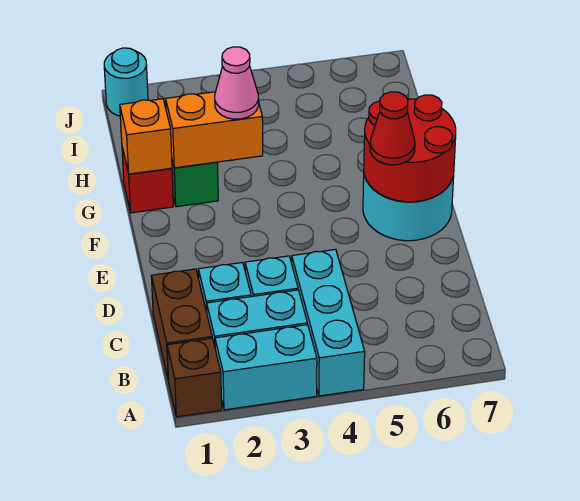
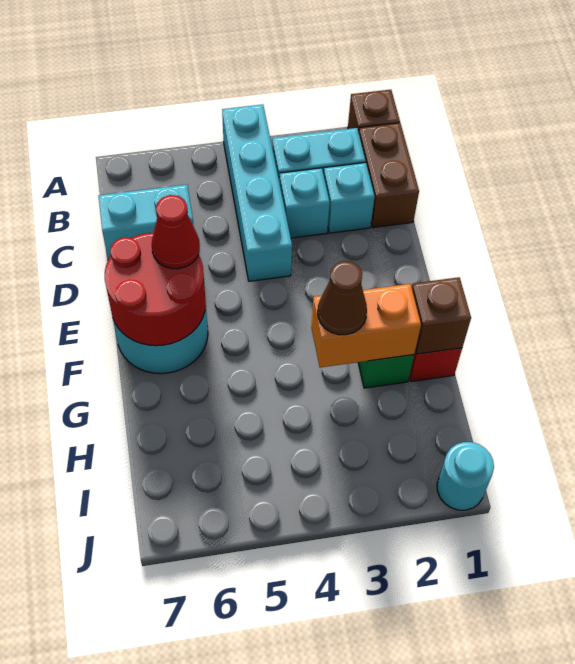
cyan 1x2 brick [215,325,317,410] -> cyan 1x2 brick moved to [98,185,193,259]
cyan 1x3 brick [292,249,365,396] -> cyan 1x4 brick [222,104,292,281]
orange 1x1 brick [120,99,172,174] -> brown 1x1 brick [412,277,471,354]
pink 1x1 cone [215,47,259,119] -> brown 1x1 cone [318,261,367,335]

